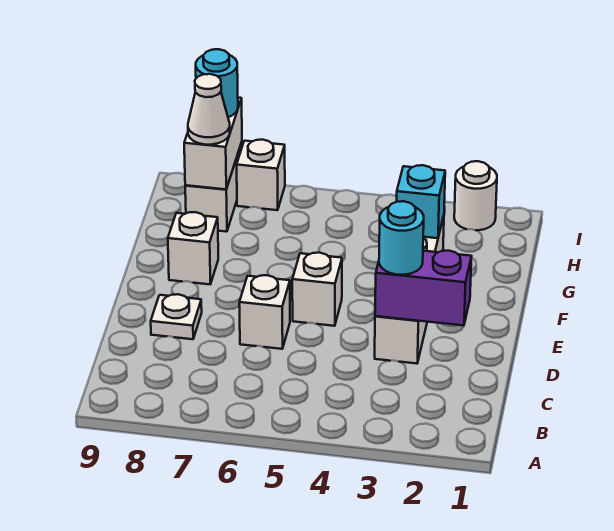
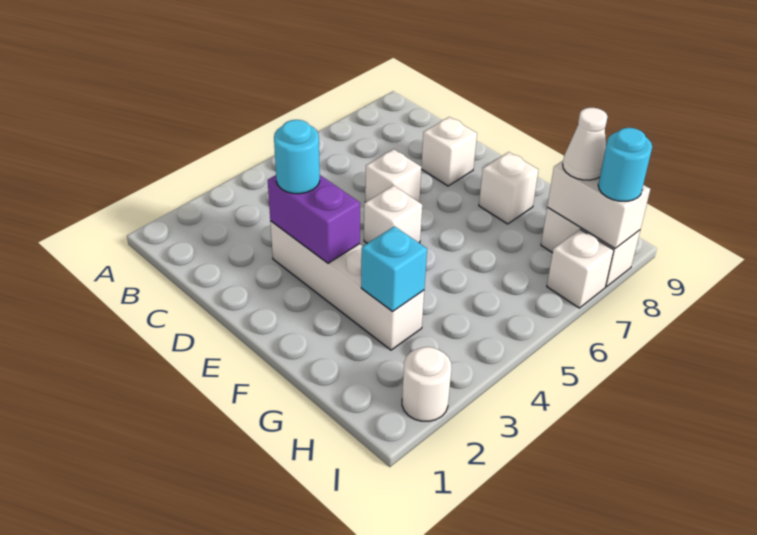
purple 1x2 brick [375,251,472,326] -> purple 1x2 brick turned to [268,175,360,263]
white 1x1 plate [151,294,202,339] -> white 1x1 brick [421,117,477,186]

